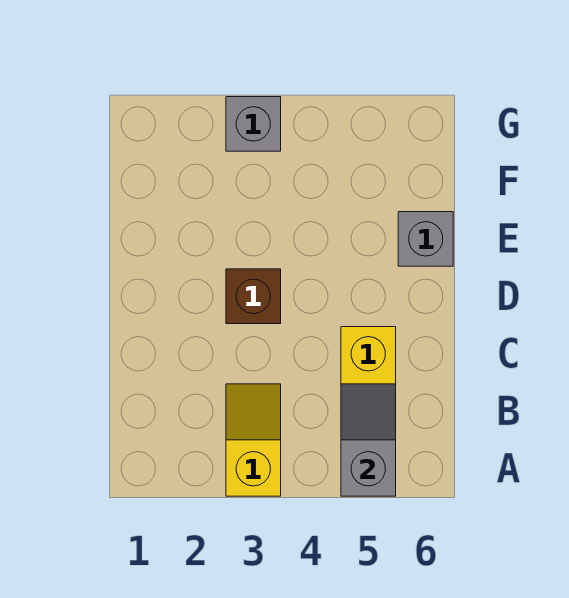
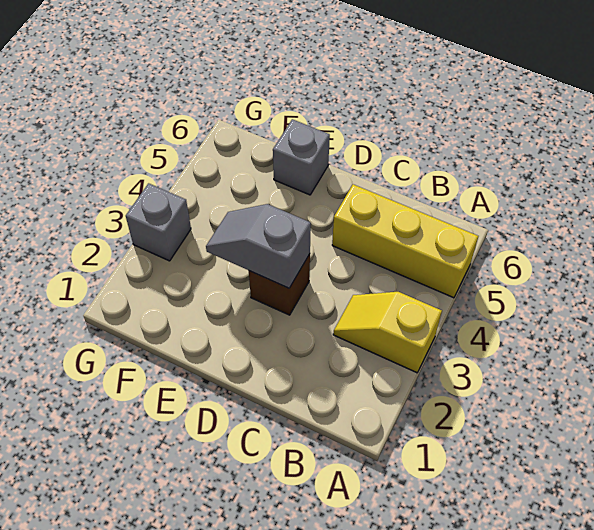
grey 1x2 slope [341,384,396,496] -> grey 1x2 slope moved to [206,204,311,288]

